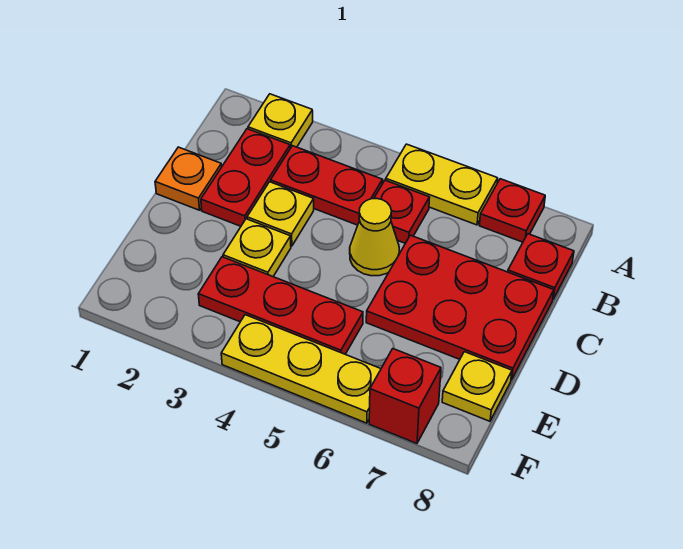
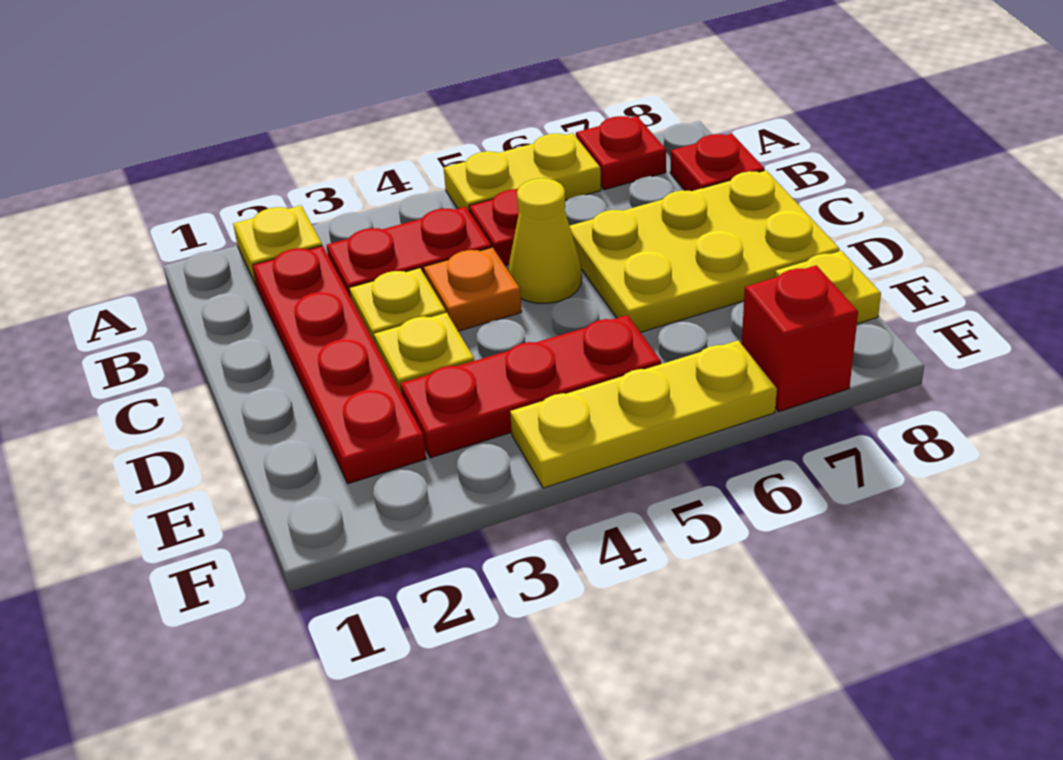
red 1x2 plate [201,129,290,226] -> red 1x4 plate [253,246,426,484]
orange 1x1 plate [155,147,222,210] -> orange 1x1 plate moved to [424,247,522,331]
red 2x3 plate [366,235,554,380] -> yellow 2x3 plate [570,170,840,332]

